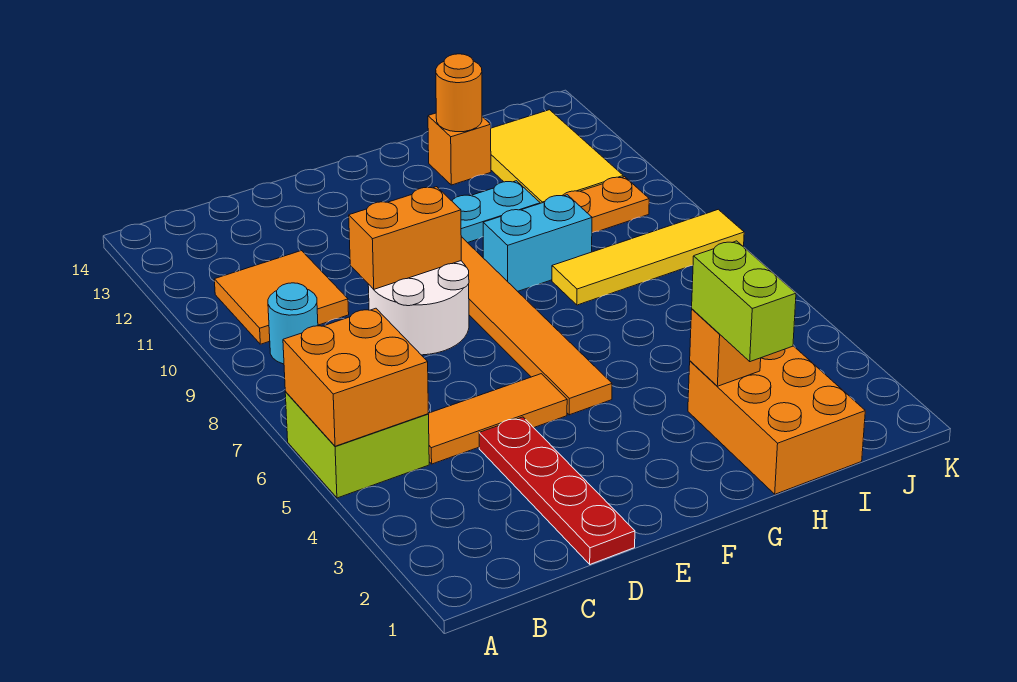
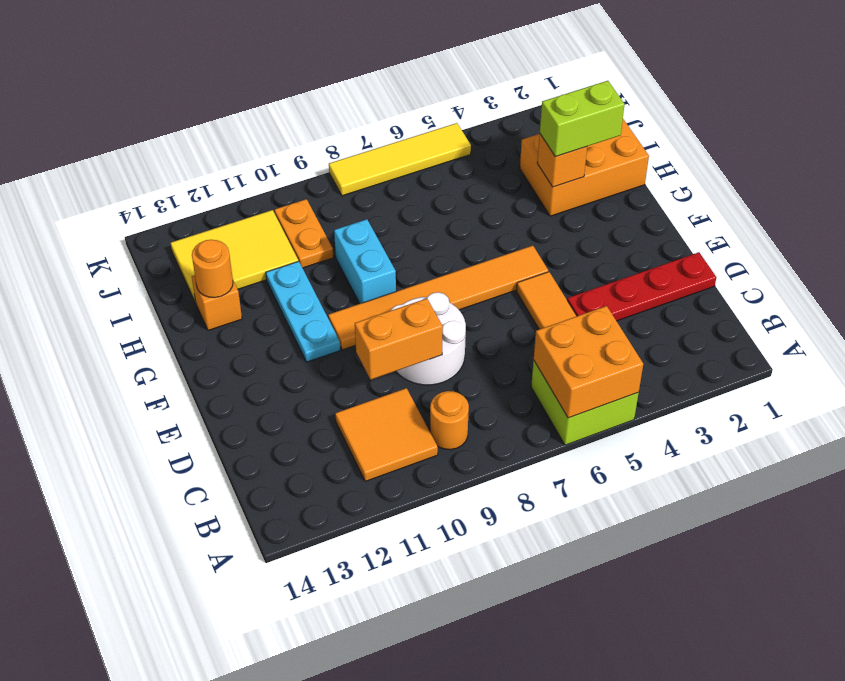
cyan 1x1 round brick [268,283,318,364] -> orange 1x1 round brick [430,391,469,450]
orange 1x2 brick [349,187,461,289] -> orange 1x2 brick turned to [355,299,443,380]
yellow 1x4 tile [552,209,744,305] -> yellow 1x4 tile turned to [329,123,471,196]

